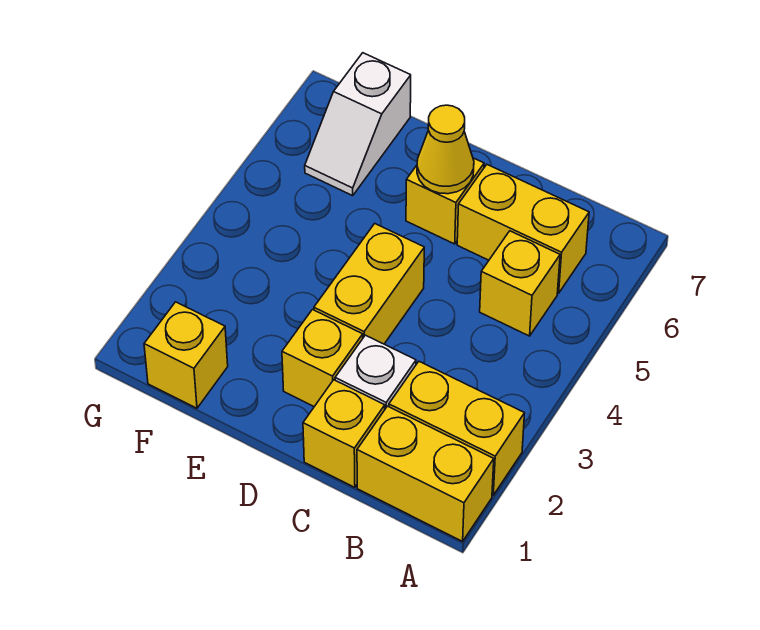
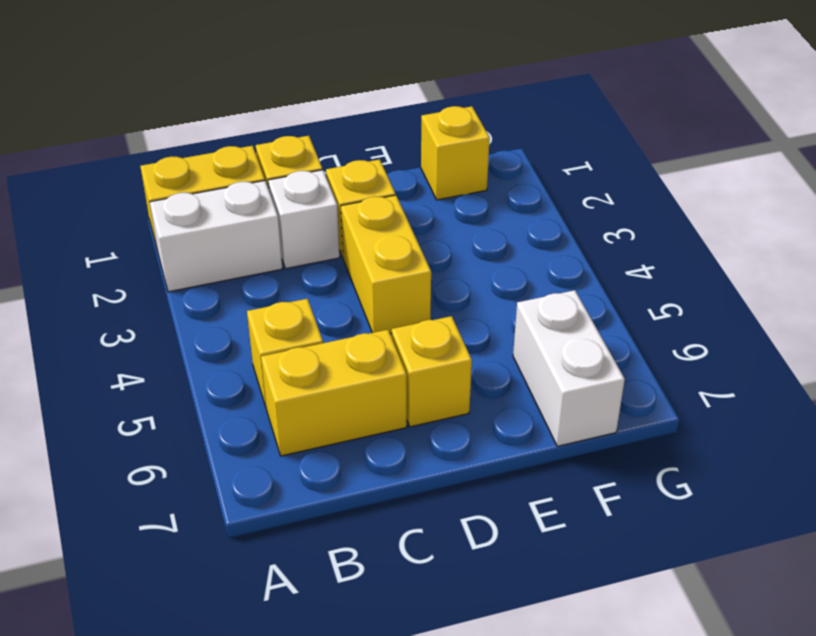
yellow 1x2 brick [389,362,525,495] -> white 1x2 brick [150,181,282,292]
yellow 1x1 cone [417,105,474,194] -> none
white 1x2 slope [305,53,411,196] -> white 1x2 brick [513,290,625,446]

